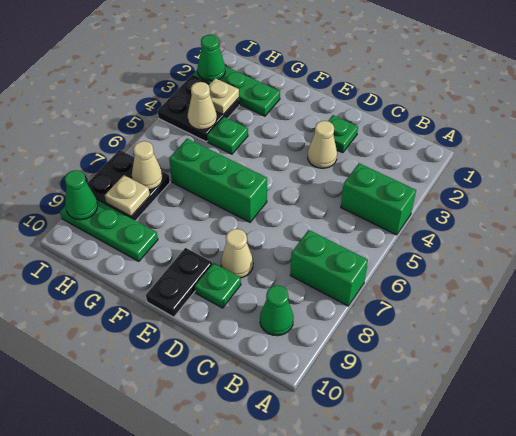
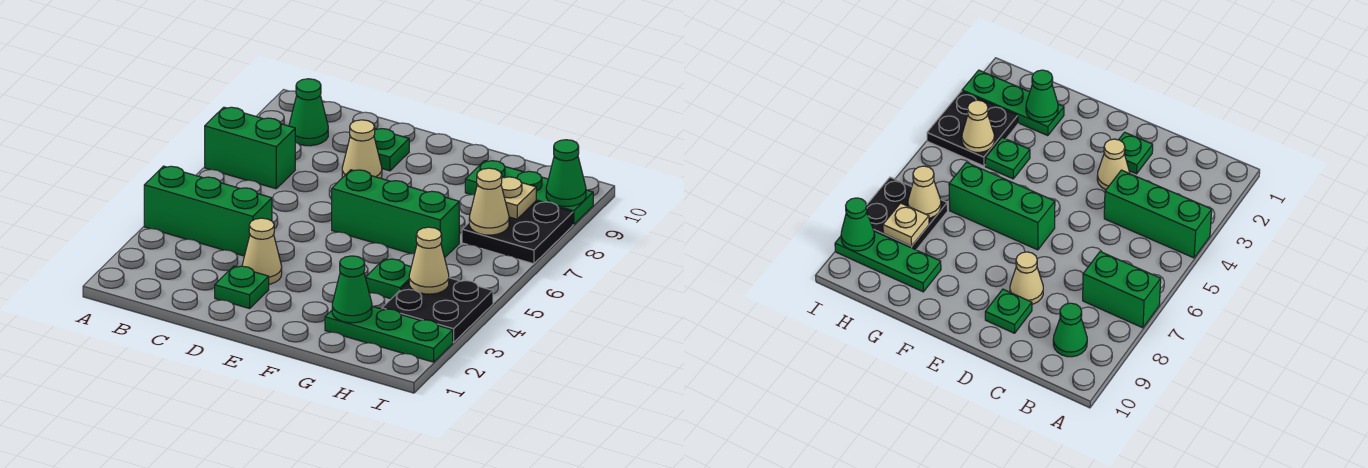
green 1x2 brick [341,163,416,235] -> green 1x3 brick [144,166,272,256]
black 1x2 plate [146,248,212,317] -> none
tan 1x1 plate [209,78,239,114] -> none
green 1x1 cone [197,35,225,81] -> green 1x1 cone moved to [332,256,372,323]

